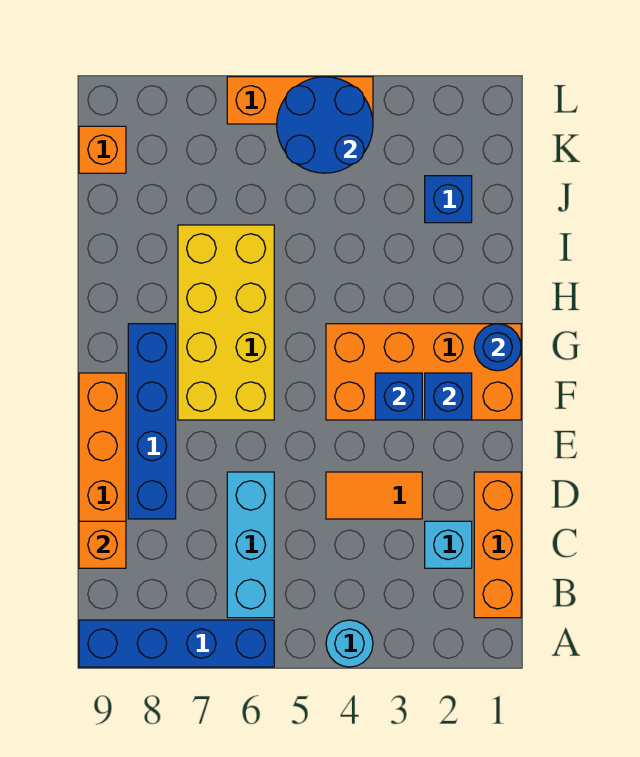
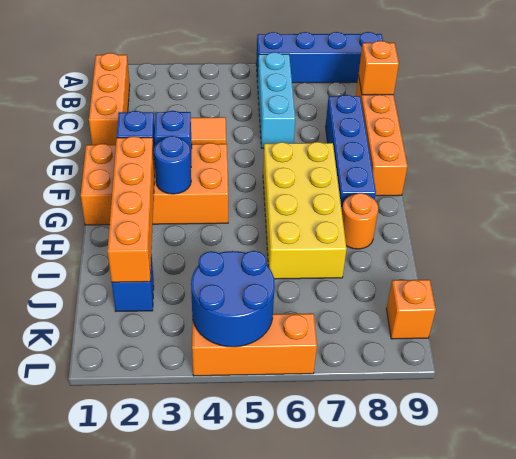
cyan 1x1 round brick [326,620,373,667] -> none
cyan 1x1 brick [425,521,472,568] -> none
blue 1x1 round brick [474,324,521,371] -> blue 1x1 round brick moved to [154,136,191,194]
none -> orange 1x4 brick [107,136,155,282]
none -> orange 1x1 round brick [342,193,378,249]

